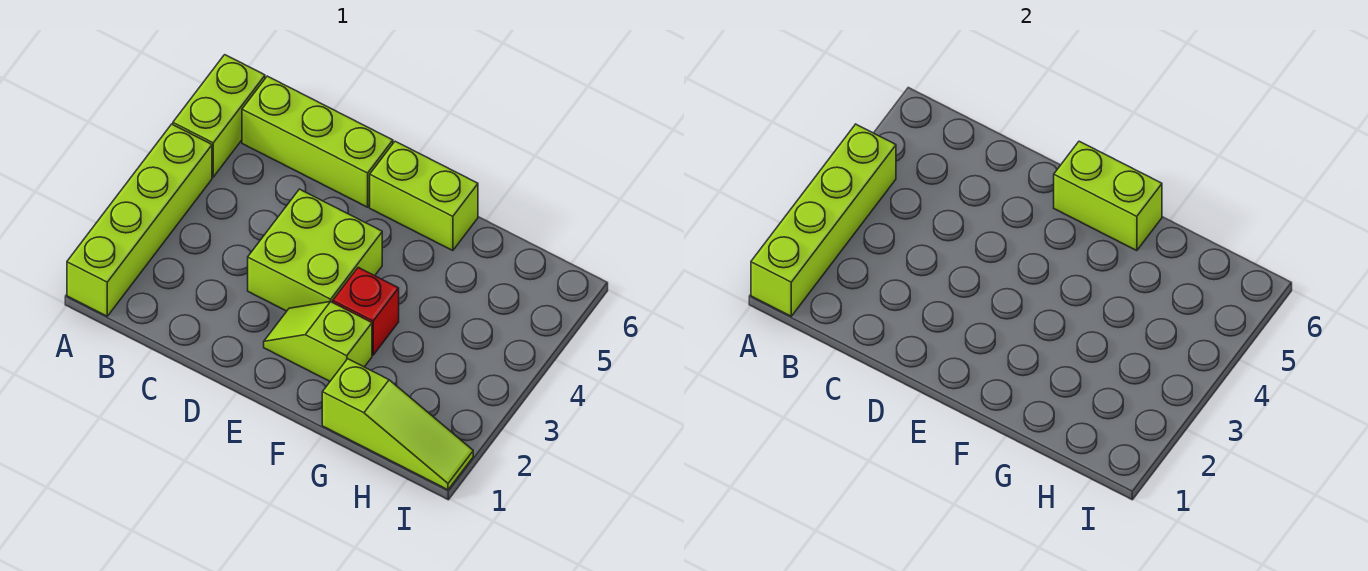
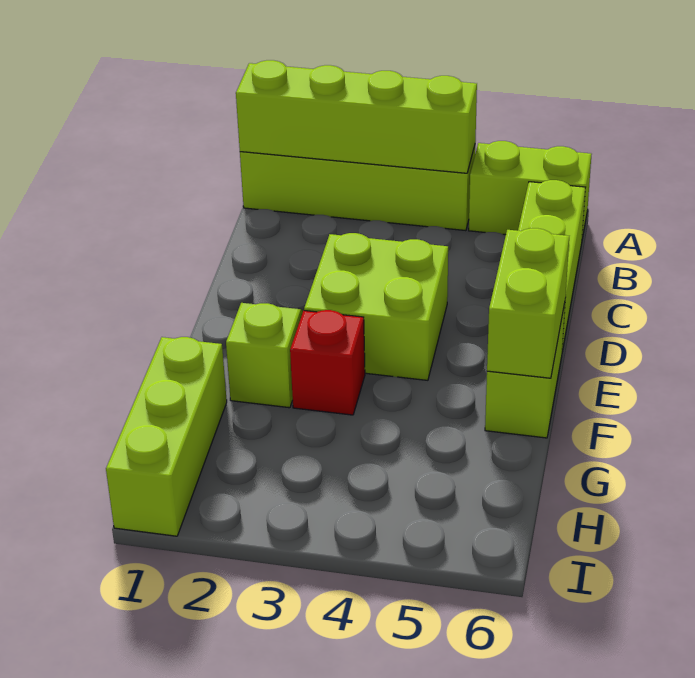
lime 1x3 slope [322,359,473,490] -> lime 1x3 brick [106,337,227,536]

